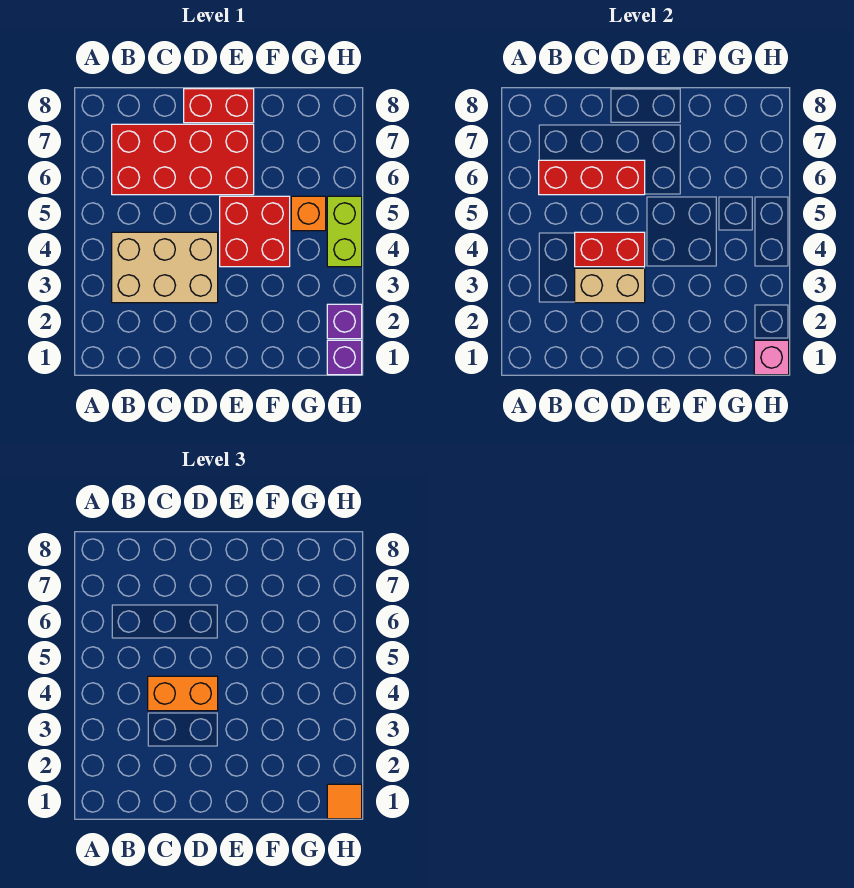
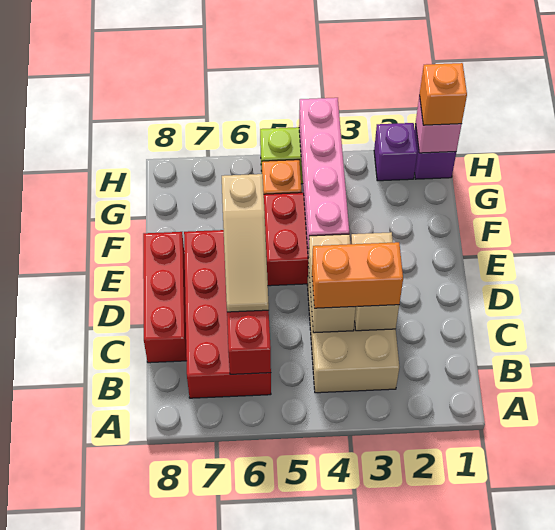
red 1x2 brick [575,232,645,267] -> tan 1x2 brick [308,234,356,333]
orange 1x2 brick [148,676,218,711] -> orange 1x2 brick turned to [312,242,403,308]
none -> tan 1x3 slope [222,174,269,312]
red 1x2 brick [184,89,254,123] -> red 1x3 brick [143,232,187,363]
none -> pink 1x4 brick [299,98,349,257]
orange 1x1 tile [327,784,362,819] -> orange 1x1 brick [420,63,467,125]

